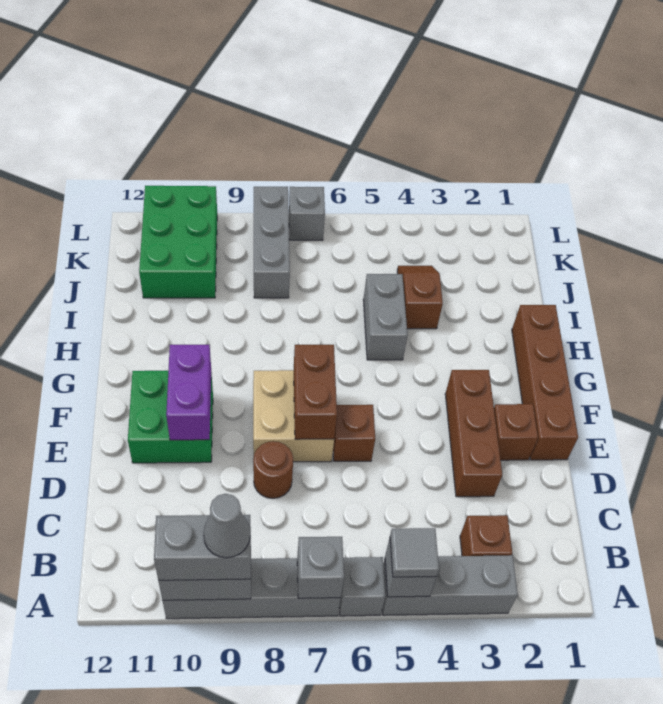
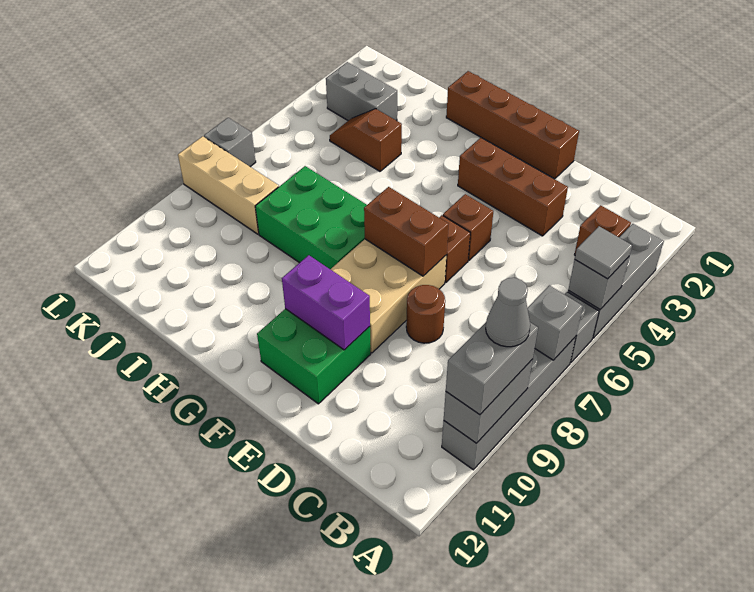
brown 1x1 brick [494,404,538,460] -> brown 1x1 brick moved to [443,194,493,261]
tan 2x2 brick [253,370,334,462] -> tan 2x3 brick [331,239,447,353]
grey 1x2 brick [363,274,408,360] -> grey 1x2 brick moved to [326,62,397,121]
grey 1x3 brick [254,187,290,298] -> tan 1x3 brick [178,136,279,234]
green 2x3 brick [139,186,217,298] -> green 2x3 brick moved to [255,166,367,269]

